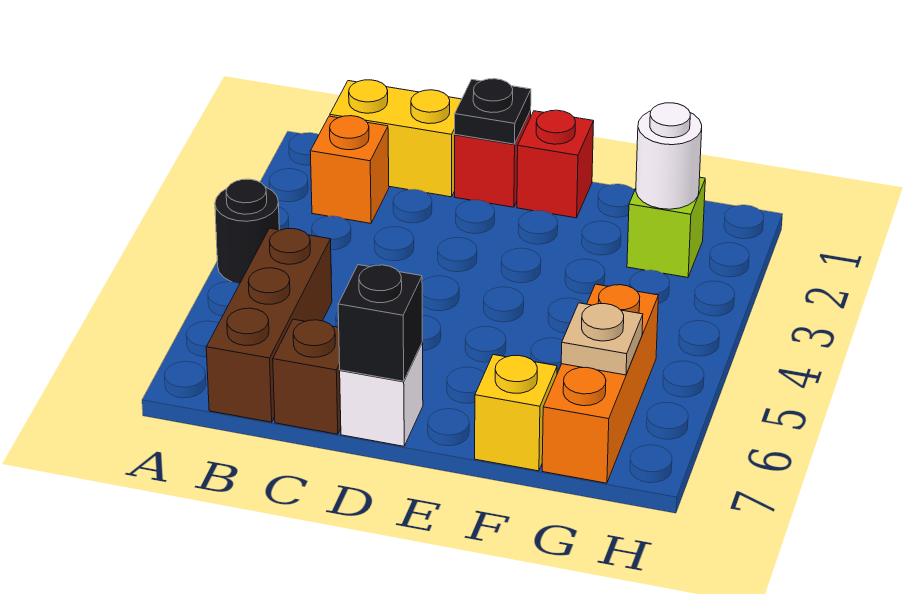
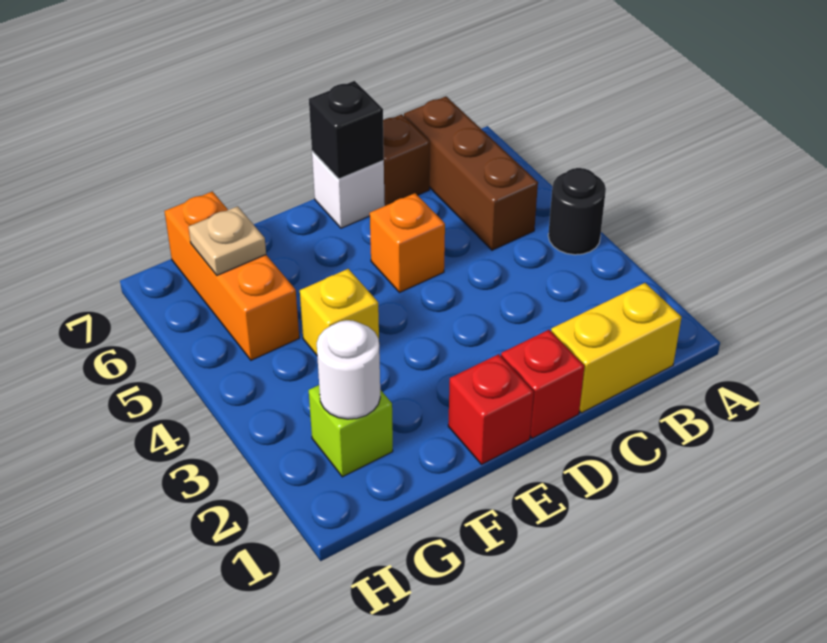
orange 1x1 brick [310,116,389,223] -> orange 1x1 brick moved to [370,193,445,293]
black 1x1 plate [455,79,531,144] -> none
yellow 1x1 brick [475,355,557,471] -> yellow 1x1 brick moved to [300,269,379,355]

